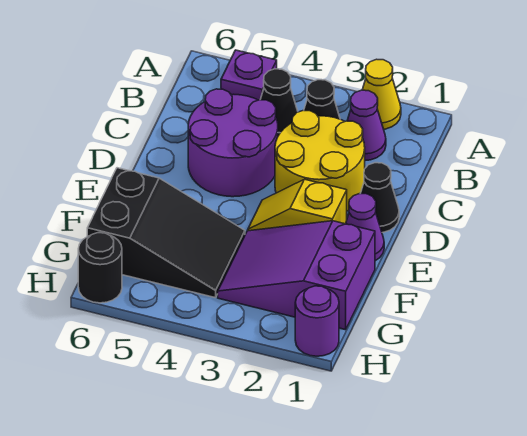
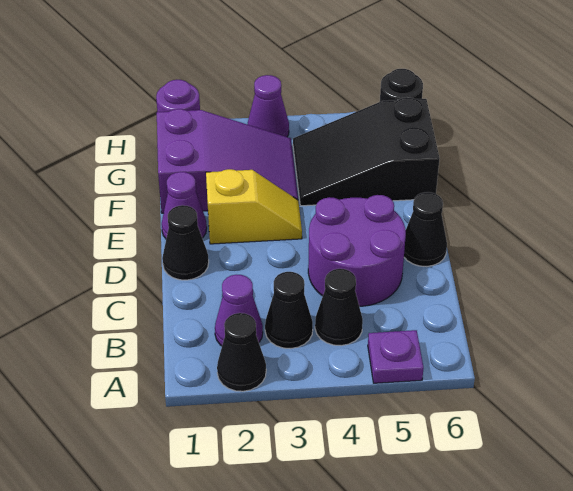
yellow 1x1 cone [362,59,401,129] -> black 1x1 cone [217,313,266,391]
yellow 2x2 round brick [275,110,365,211] -> none
none -> black 1x1 cone [404,192,447,266]
none -> purple 1x1 cone [248,75,289,137]

